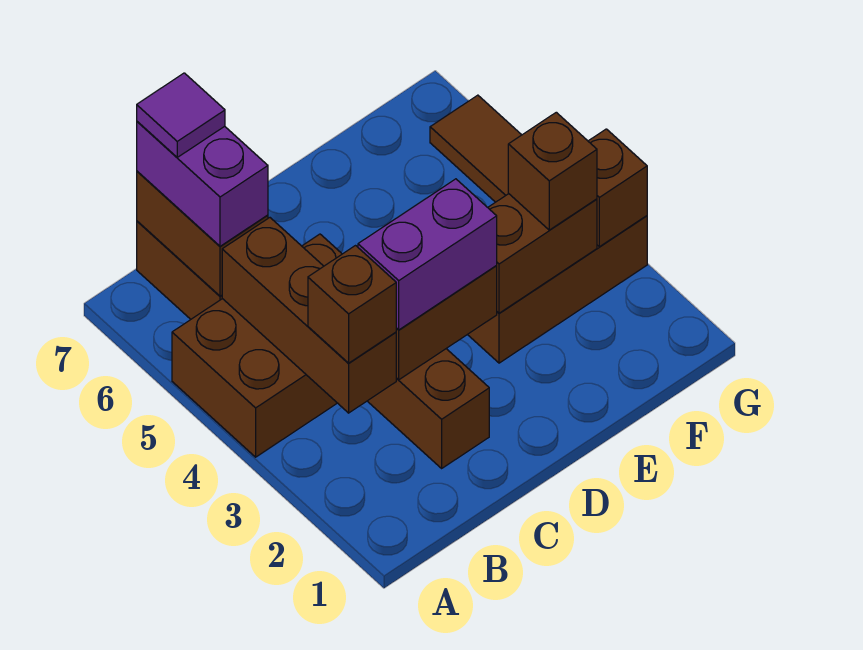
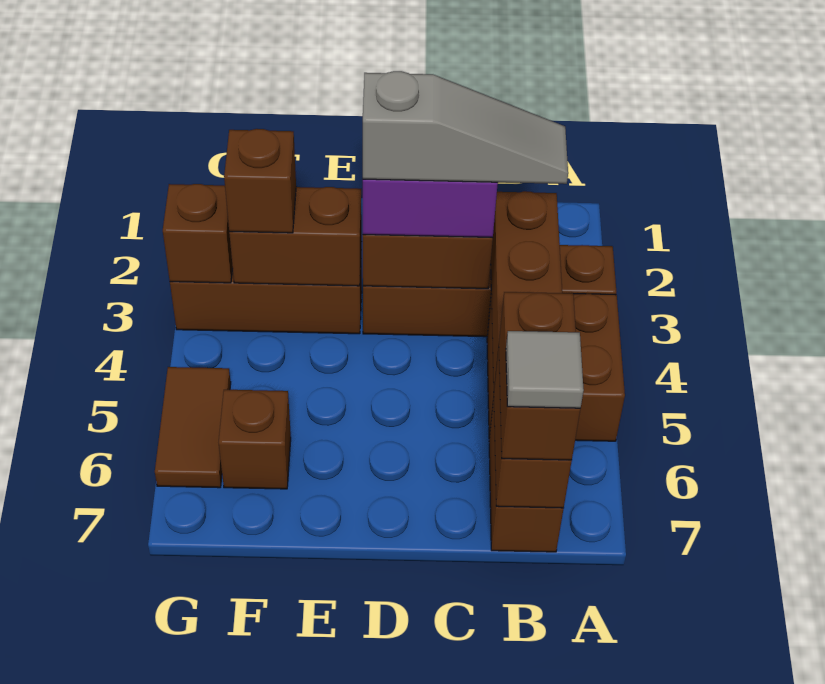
brown 1x1 brick [308,246,396,363] -> brown 1x1 brick moved to [219,390,291,489]
none -> grey 1x3 slope [363,71,568,184]
purple 1x2 brick [137,122,268,246] -> brown 1x2 brick [499,292,580,460]
purple 1x1 tile [137,73,225,157] -> grey 1x1 tile [506,331,584,408]
brown 1x4 brick [302,234,489,468] -> brown 1x4 brick turned to [363,245,616,337]

